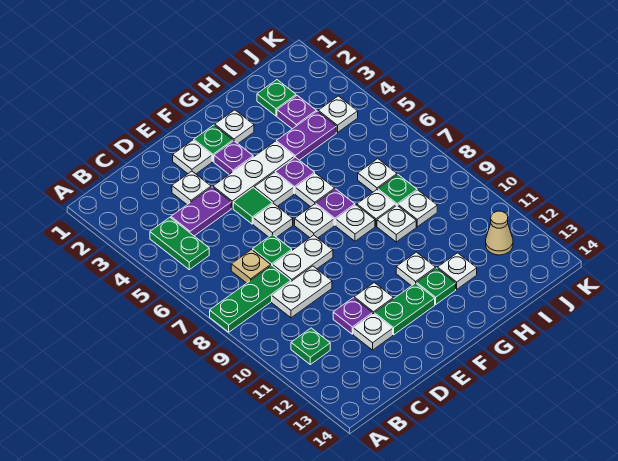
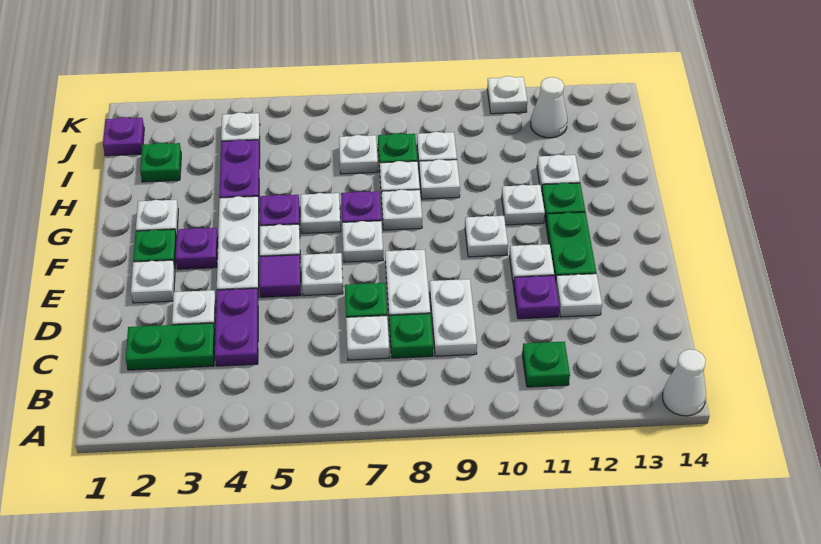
green 1x3 plate [210,265,291,332] -> green 1x1 plate [389,314,433,358]
none -> white 1x1 cone [663,349,706,416]
green 1x2 plate [150,217,209,270] -> green 1x2 plate moved to [126,323,215,370]
tan 1x1 plate [231,250,271,283] -> white 1x1 plate [346,316,389,360]
green 1x1 tile [233,188,272,224] -> purple 1x1 tile [259,255,301,297]
none -> white 1x1 plate [465,216,508,257]
purple 1x1 plate [277,95,316,129] -> purple 1x1 plate moved to [103,117,144,156]
tan 1x1 cone [486,211,513,255] -> white 1x1 cone [531,77,567,138]
none -> white 1x1 plate [487,76,527,114]

